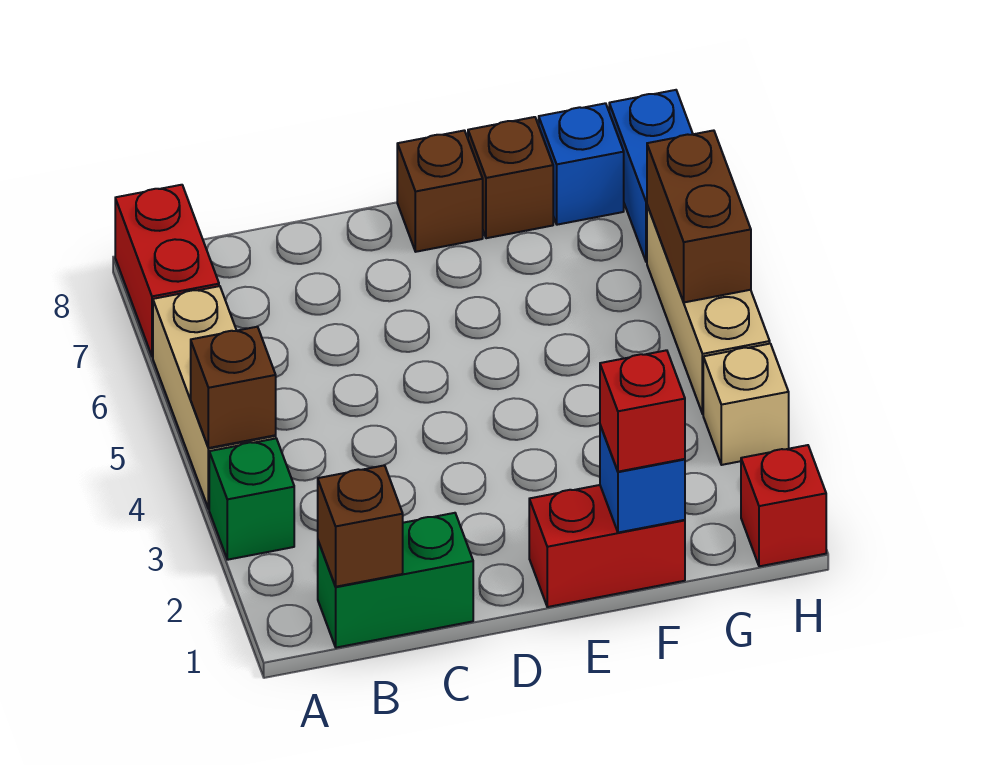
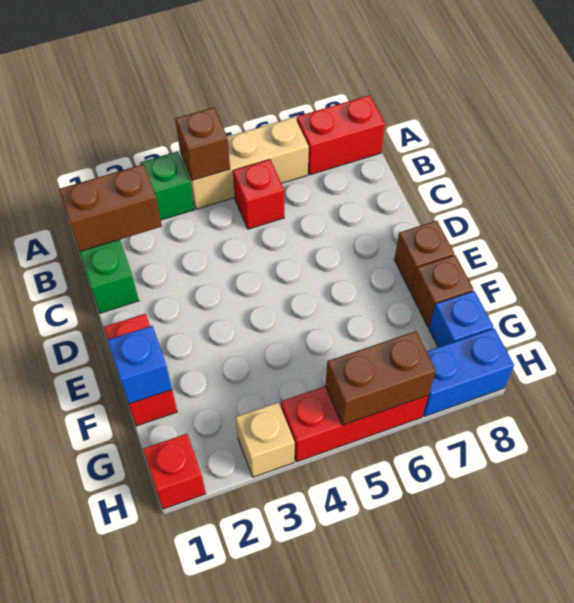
brown 1x1 brick [318,465,403,587] -> brown 1x2 brick [59,164,162,252]
red 1x1 brick [600,350,685,472] -> red 1x1 brick moved to [233,159,284,229]
tan 1x3 brick [647,205,770,414] -> red 1x3 brick [281,386,428,462]

